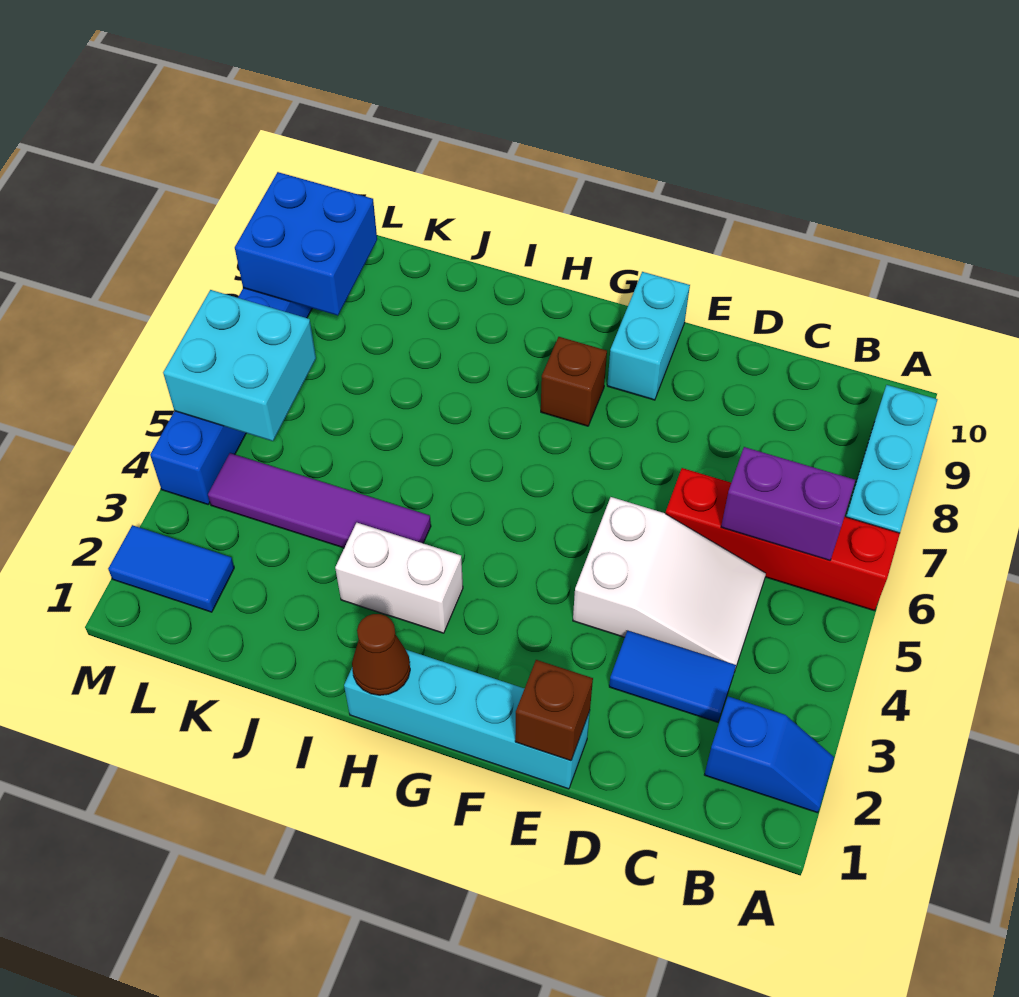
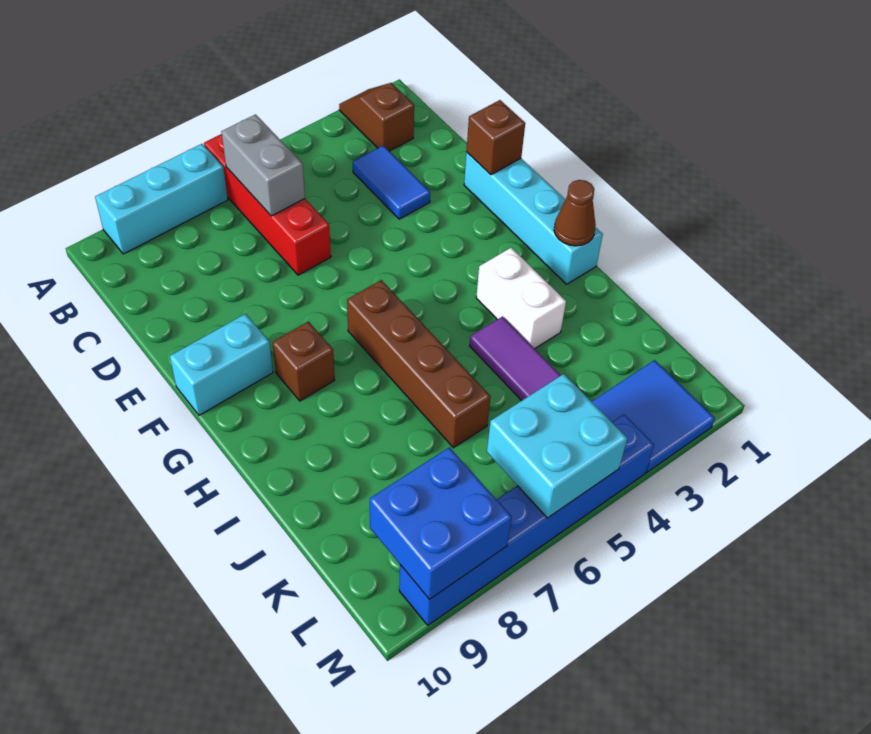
blue 1x2 slope [704,696,834,813] -> brown 1x2 slope [339,83,414,151]
purple 1x2 brick [721,447,855,561] -> grey 1x2 brick [221,115,305,216]
white 2x3 slope [573,497,766,668] -> none
none -> brown 1x4 brick [347,280,491,448]
blue 1x2 tile [108,525,234,612] -> blue 2x2 tile [591,360,715,472]

